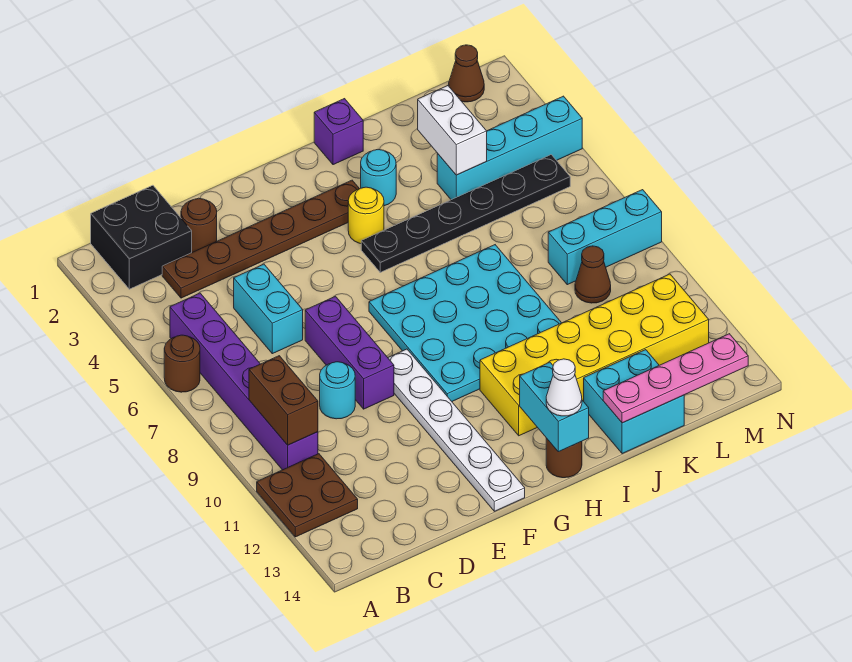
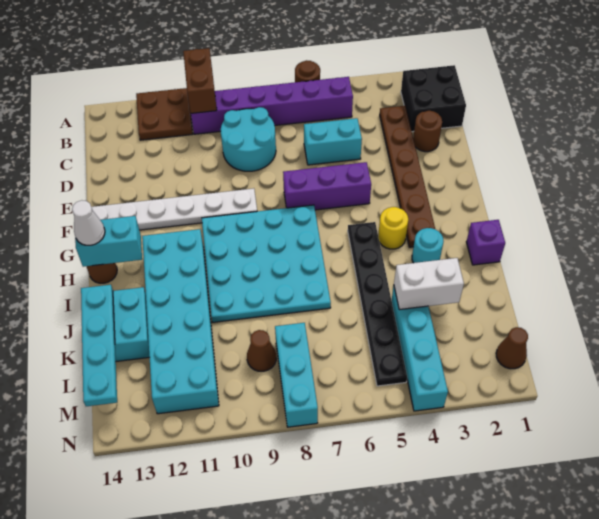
brown 1x2 brick [249,356,318,445] -> brown 1x2 brick turned to [183,48,217,113]
cyan 1x1 round brick [320,362,355,419] -> cyan 2x2 round brick [221,107,276,171]
purple 1x3 brick [305,296,394,409] -> purple 1x3 brick moved to [283,162,371,210]
yellow 2x6 brick [480,274,709,436] -> cyan 2x6 brick [142,229,219,414]
pink 1x4 plate [603,334,748,423] -> cyan 1x4 plate [81,285,117,406]

